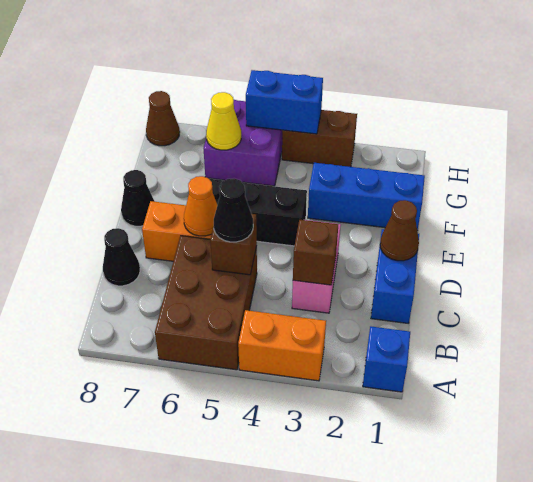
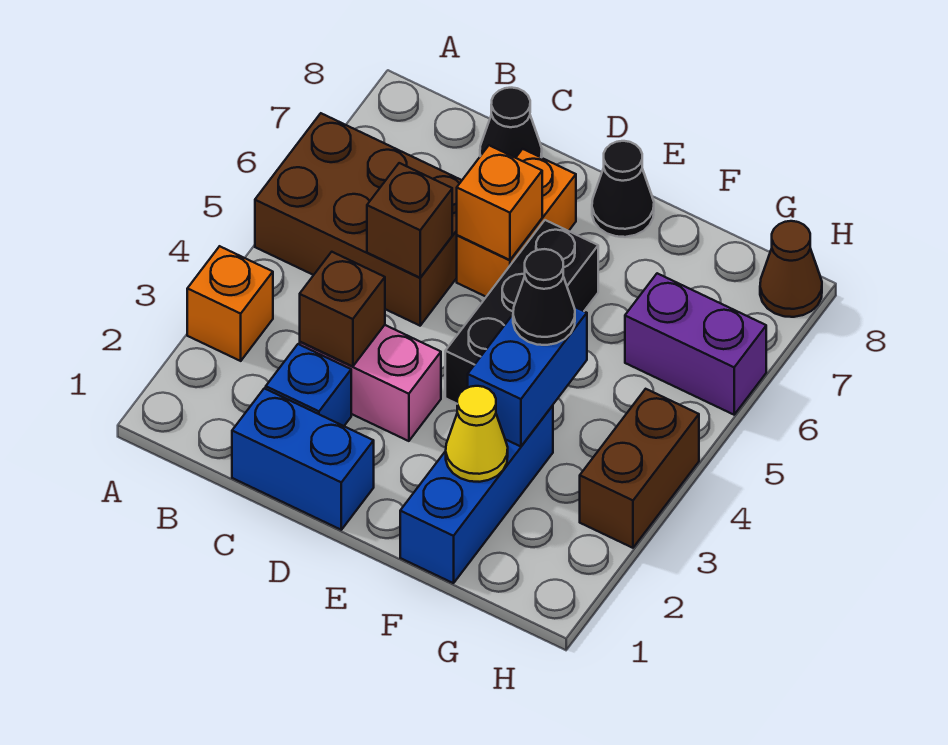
blue 1x1 brick [363,326,410,392] -> blue 1x1 brick moved to [266,344,351,426]
orange 1x2 brick [238,310,326,381] -> orange 1x1 brick [187,246,273,361]
black 1x1 cone [214,178,253,242] -> black 1x1 cone moved to [513,249,575,345]
brown 1x1 cone [380,200,419,261] -> none
orange 1x1 cone [184,176,217,236] -> orange 1x1 brick [457,145,542,260]
purple 2x2 brick [203,100,282,186] -> purple 1x2 brick [625,273,766,415]
yellow 1x1 cone [206,92,241,150] -> yellow 1x1 cone moved to [446,386,508,482]
blue 1x2 brick [246,70,323,134] -> blue 1x2 brick moved to [468,307,587,447]

